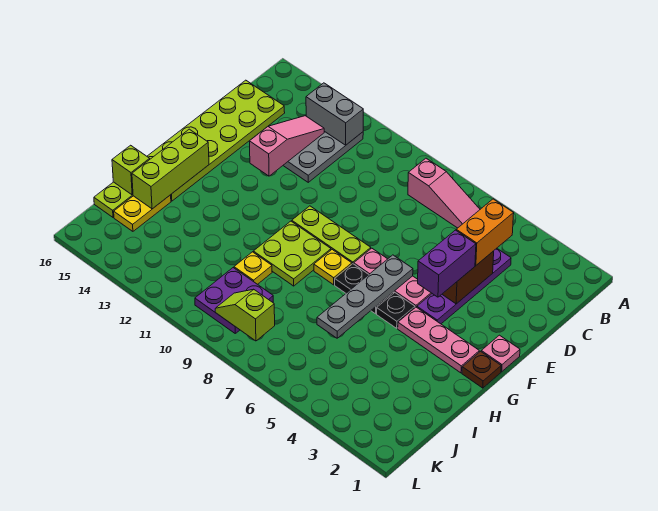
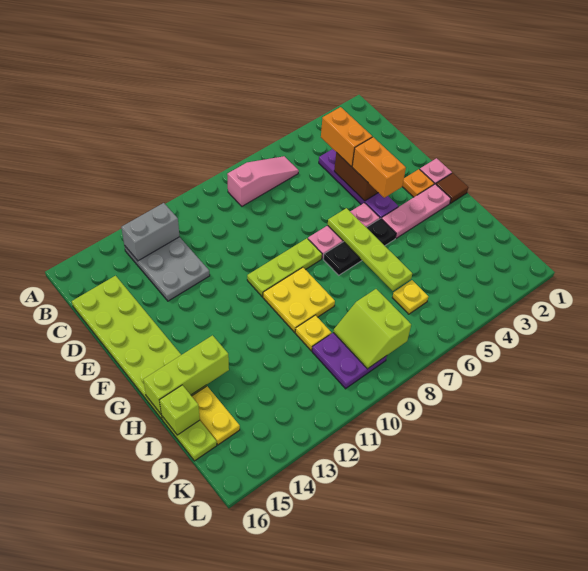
pink 1x3 slope [250,116,324,176] -> none
purple 1x2 brick [418,230,476,297] -> orange 1x2 brick [352,137,406,198]
none -> orange 1x1 plate [402,169,434,197]
grey 1x4 plate [317,255,413,338] -> lime 1x4 plate [328,208,412,291]
brown 1x1 plate [462,351,501,388] -> brown 1x1 tile [436,173,468,203]
yellow 1x1 plate [314,250,352,285] -> yellow 1x1 plate moved to [392,280,428,314]
lime 2x2 plate [253,221,331,286] -> yellow 2x2 plate [263,267,335,332]
lime 1x3 brick [132,129,209,209] -> lime 1x3 brick turned to [143,335,229,414]
lime 1x2 slope [215,289,275,341] -> lime 2x2 slope [333,289,411,369]

